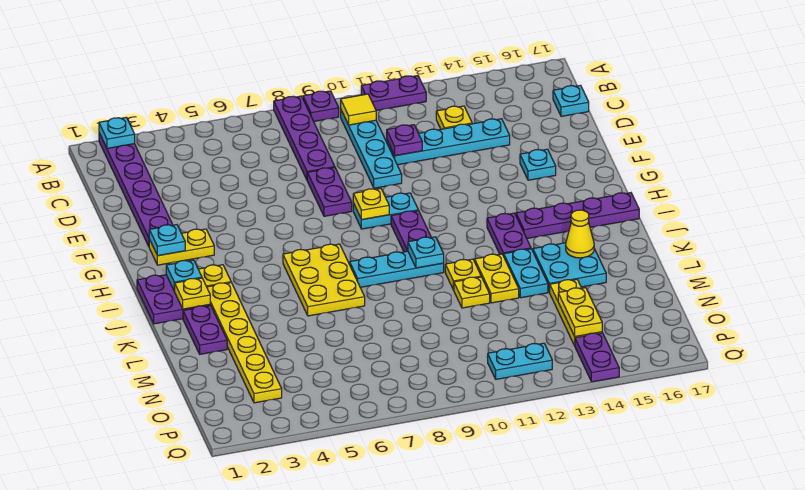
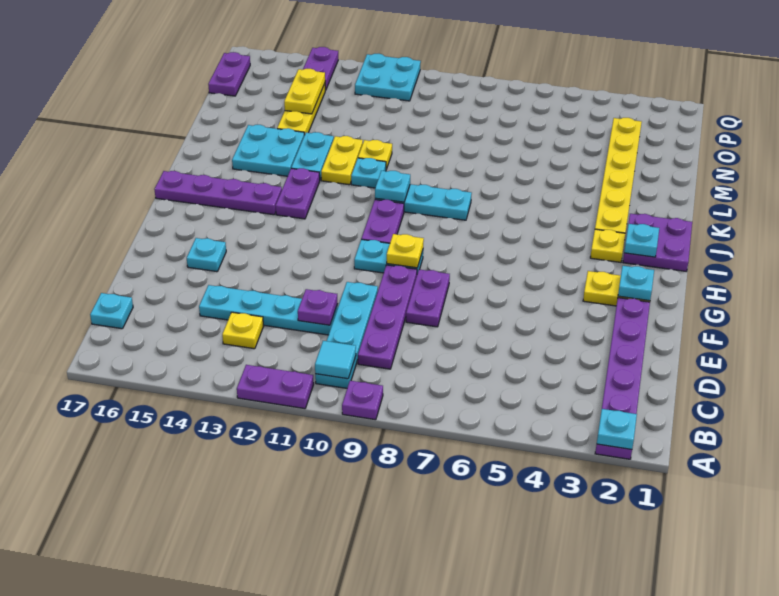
purple 1x4 plate [274,96,335,180] -> purple 1x4 plate moved to [358,265,417,369]
yellow 1x1 tile [341,94,376,125] -> cyan 1x1 tile [315,341,356,379]
yellow 2x3 plate [283,244,365,316] -> none
yellow 1x1 plate [175,278,210,309] -> none
purple 1x2 plate [183,305,227,354] -> purple 1x2 plate moved to [208,52,250,96]
yellow 1x1 plate [445,259,481,290] -> cyan 1x1 plate [351,158,386,188]
yellow 1x1 cone [566,210,594,258] -> none
cyan 1x2 plate [488,343,552,379] -> cyan 2x2 plate [355,54,421,101]

